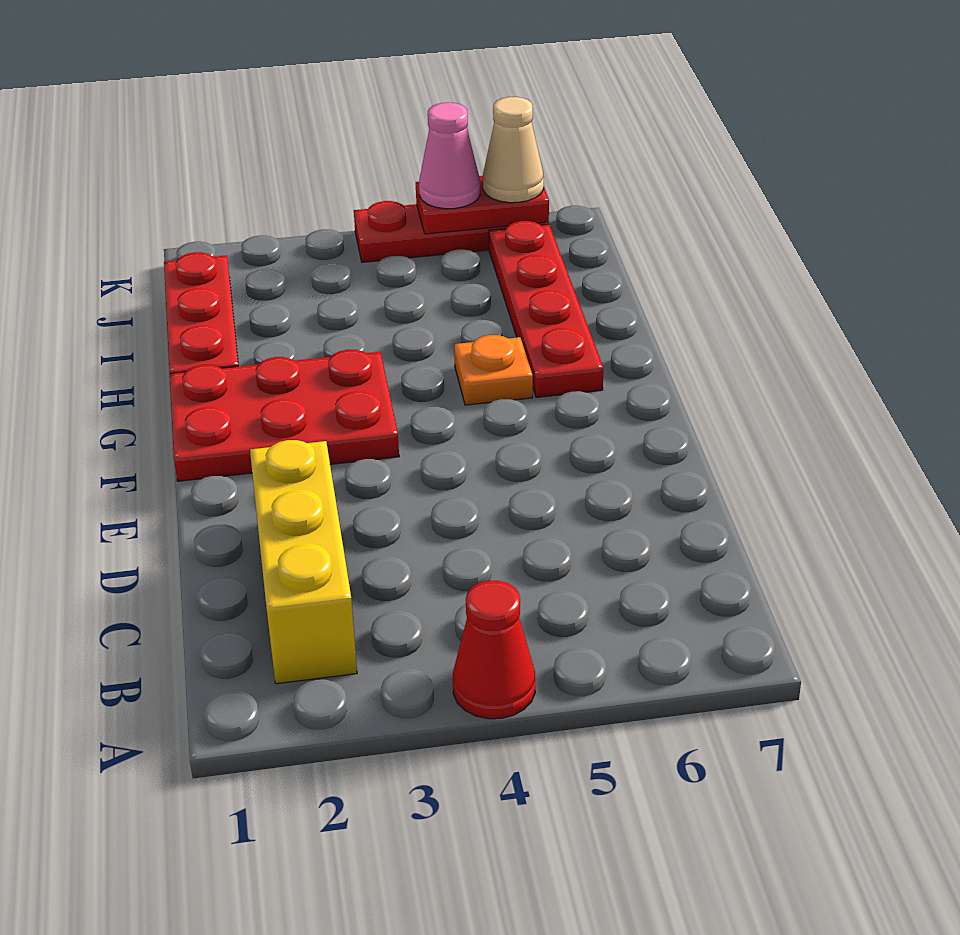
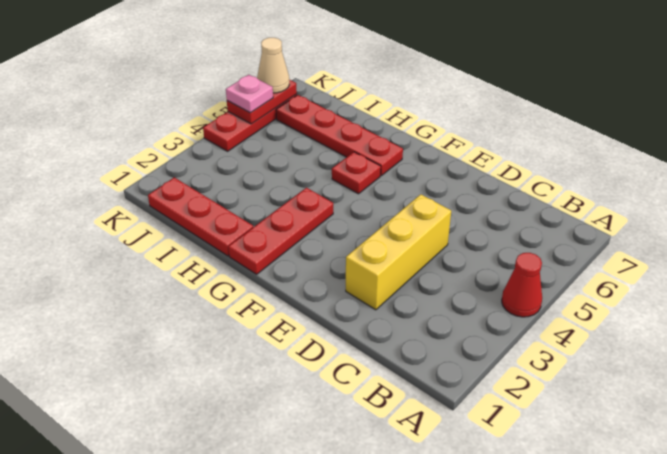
yellow 1x3 brick [250,440,357,684] -> yellow 1x3 brick turned to [346,194,451,310]
red 2x3 plate [170,350,399,481] -> red 1x3 plate [228,188,333,274]
orange 1x1 plate [454,335,533,405] -> red 1x1 plate [332,152,381,194]
pink 1x1 cone [419,103,480,209] -> pink 1x1 plate [226,75,273,113]

